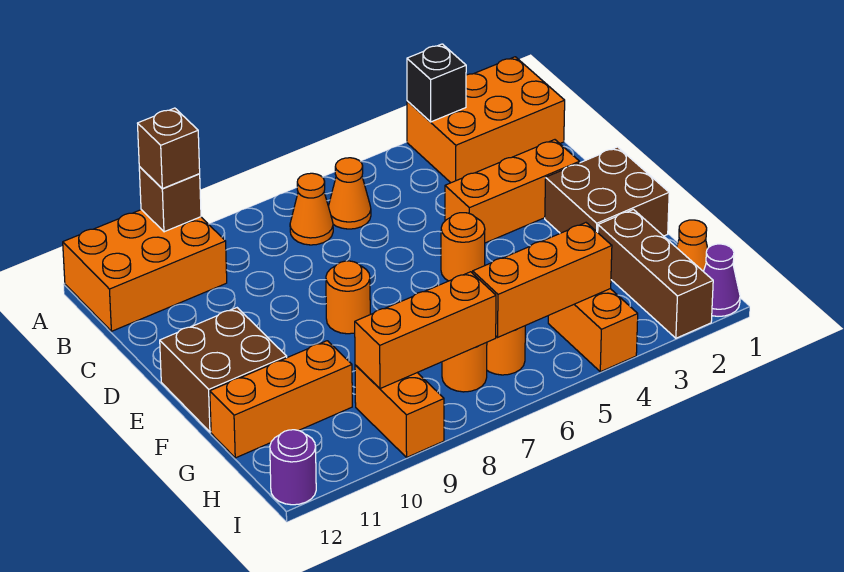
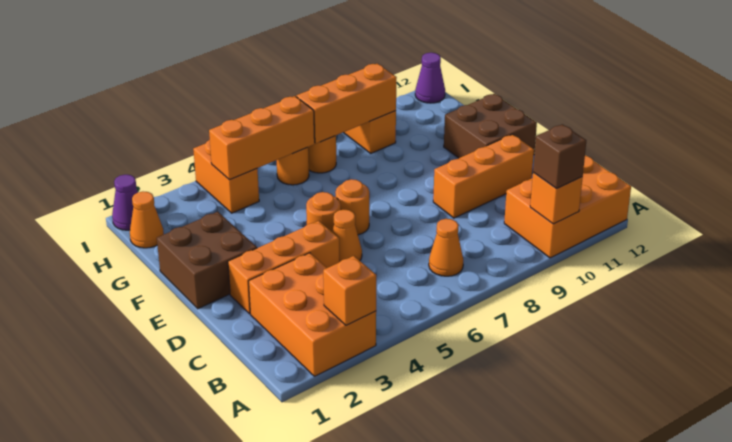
orange 2x3 brick [407,57,565,183] -> orange 2x3 brick turned to [249,253,376,376]
black 1x1 brick [407,44,466,122] -> orange 1x1 brick [323,256,376,325]
brown 1x1 brick [139,167,201,232] -> orange 1x1 brick [530,172,583,224]
orange 1x1 cone [328,158,371,229] -> orange 1x1 cone moved to [332,210,362,262]
orange 1x1 round brick [326,261,370,334] -> orange 1x1 round brick moved to [336,179,369,235]
brown 1x3 brick [598,209,713,338] -> none
orange 1x3 brick [210,341,352,458] -> orange 1x3 brick moved to [433,134,534,218]
purple 1x1 round brick [270,430,316,505] -> purple 1x1 cone [415,53,445,103]

